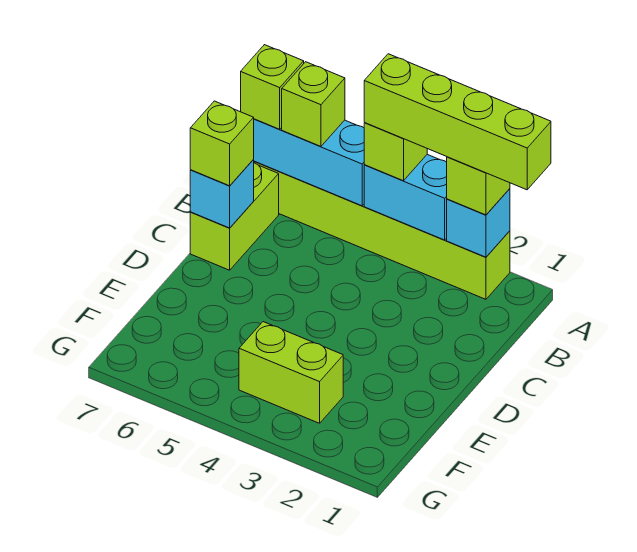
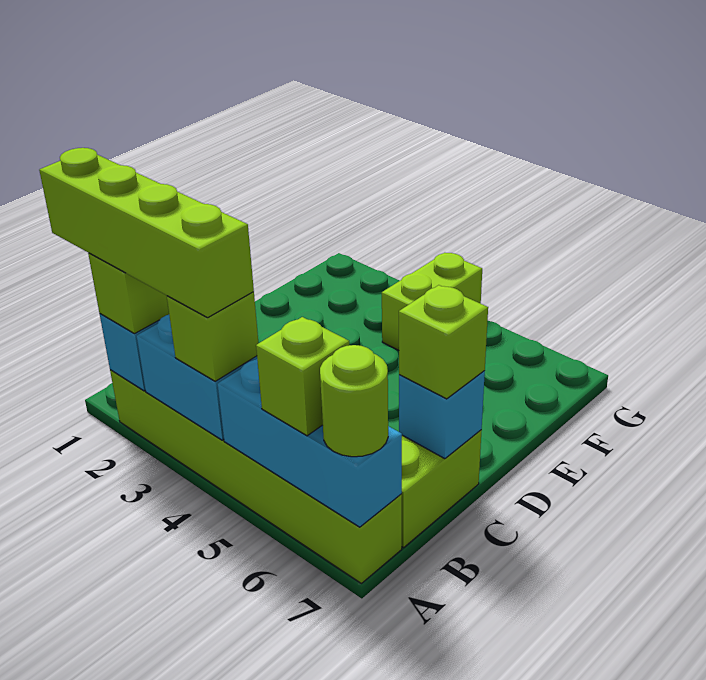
lime 1x1 brick [241,45,304,129] -> lime 1x1 round brick [320,345,388,457]
lime 1x2 brick [239,322,343,423] -> lime 1x2 brick turned to [382,253,482,350]

